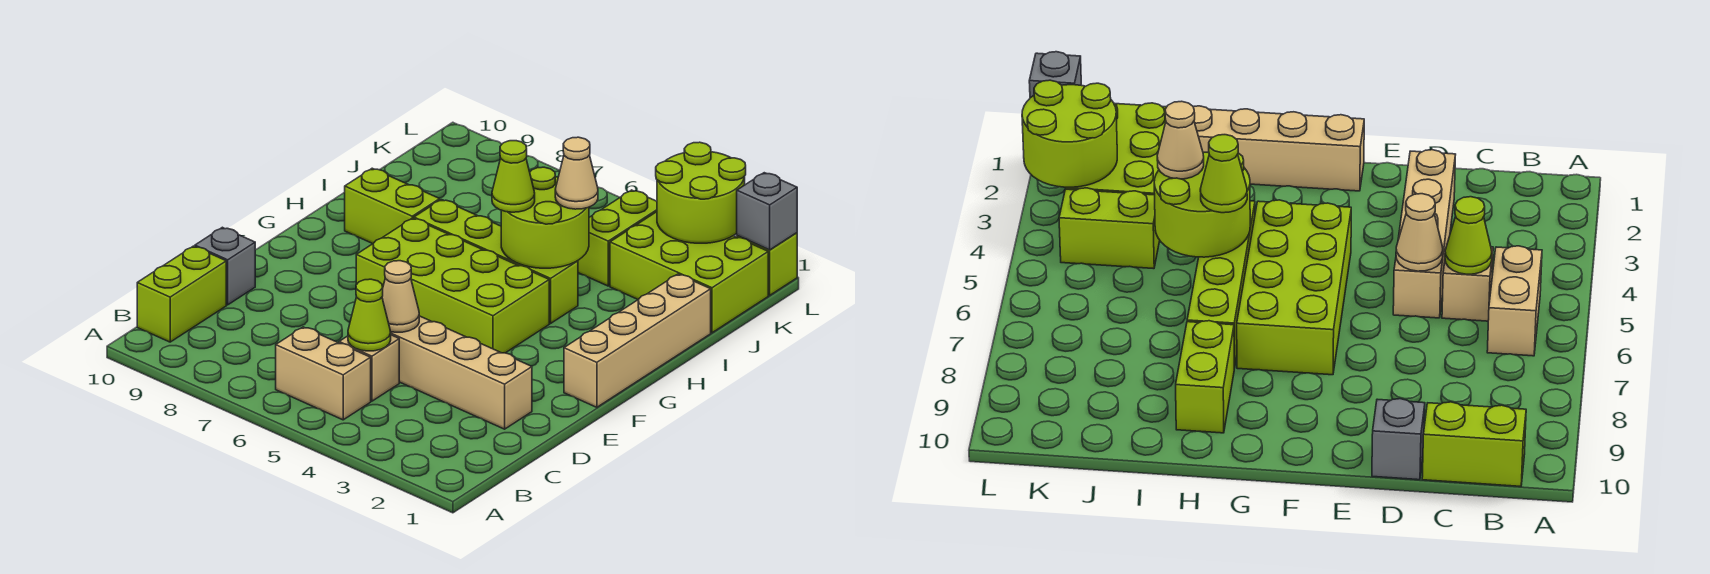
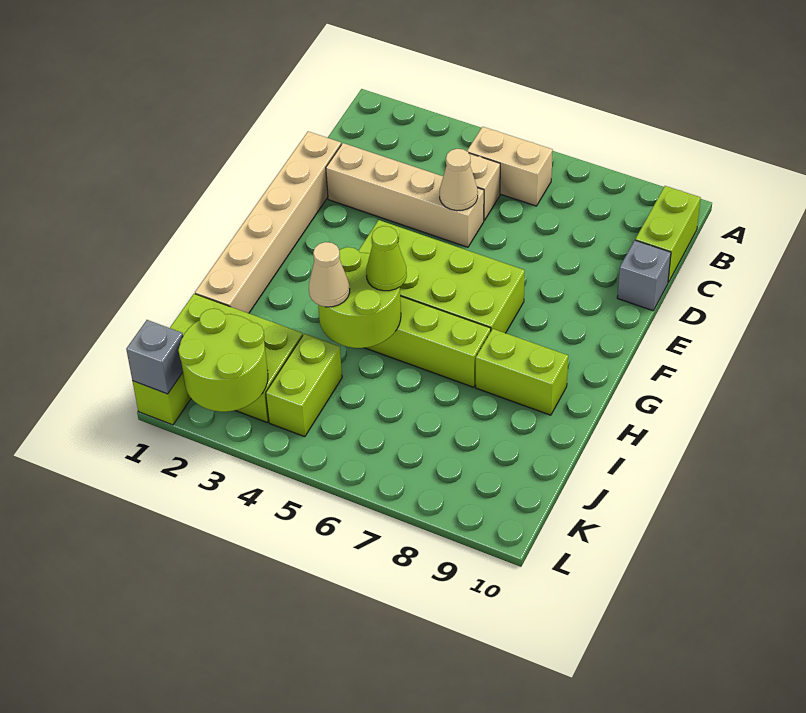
lime 1x1 cone [348,279,391,351] -> none
tan 1x4 brick [564,274,711,407] -> tan 1x6 brick [195,131,341,313]

